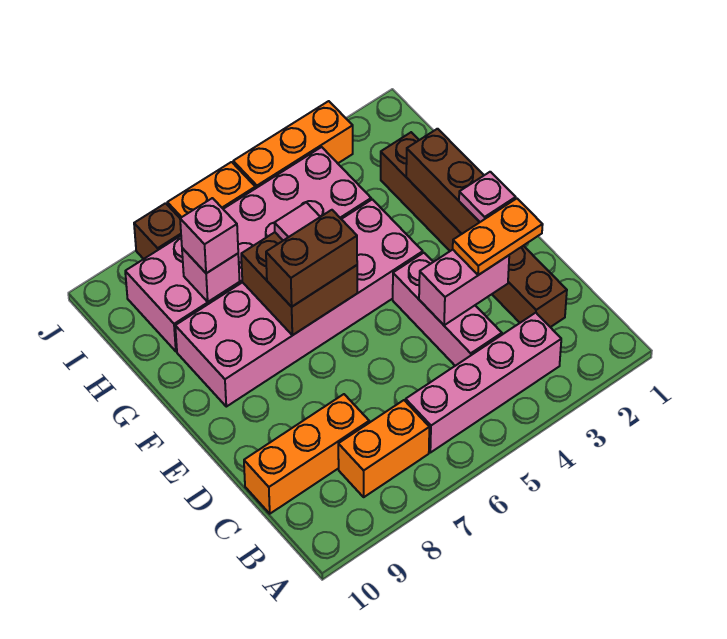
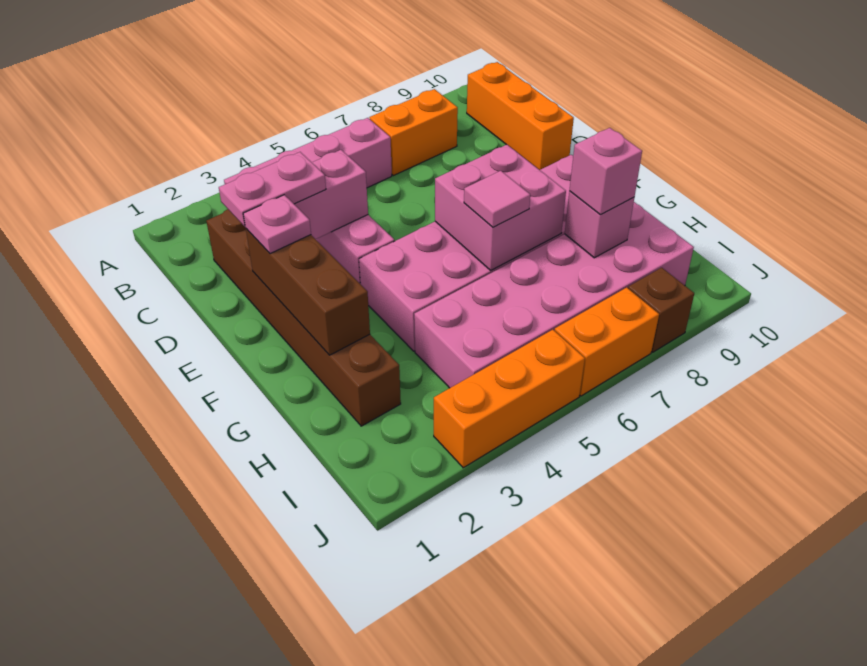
orange 1x3 brick [244,394,369,514] -> orange 1x3 brick turned to [467,62,574,170]
orange 1x2 plate [453,199,543,275] -> pink 1x2 plate [219,152,326,226]
brown 2x2 brick [241,232,357,335] -> pink 2x2 brick [435,145,566,270]
brown 1x2 brick [266,210,357,307] -> none

